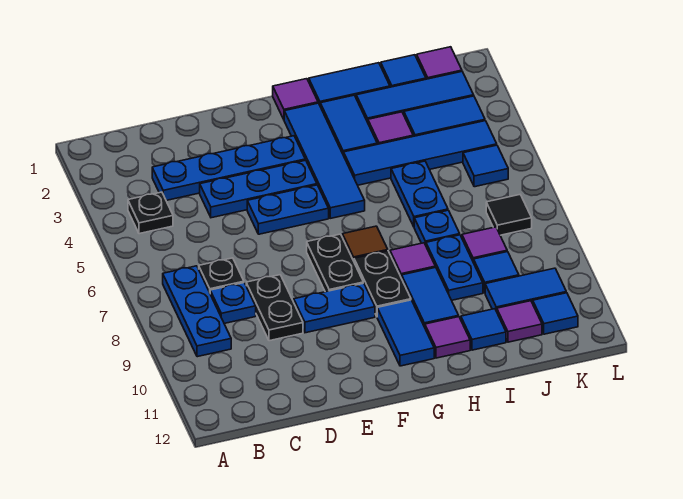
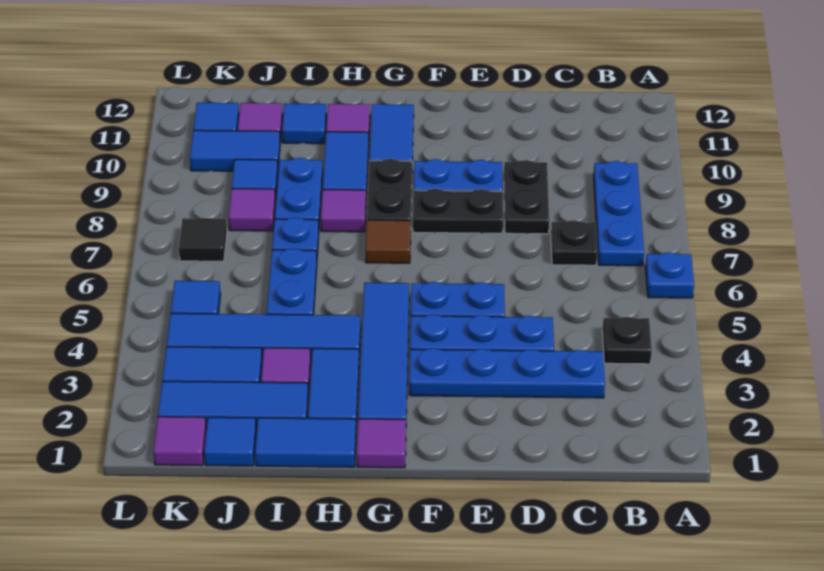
blue 1x1 plate [210,283,256,323] -> blue 1x1 plate moved to [645,252,694,298]
black 1x2 plate [307,234,363,292] -> black 1x2 plate turned to [413,189,503,233]

